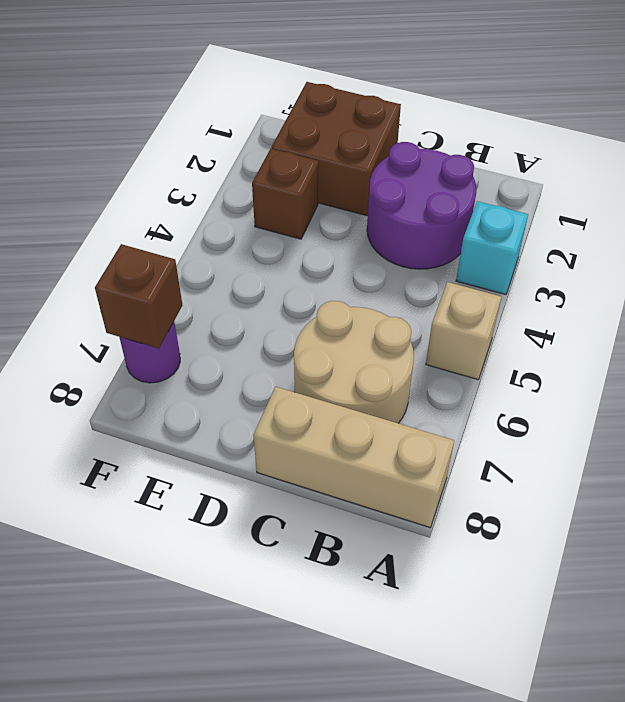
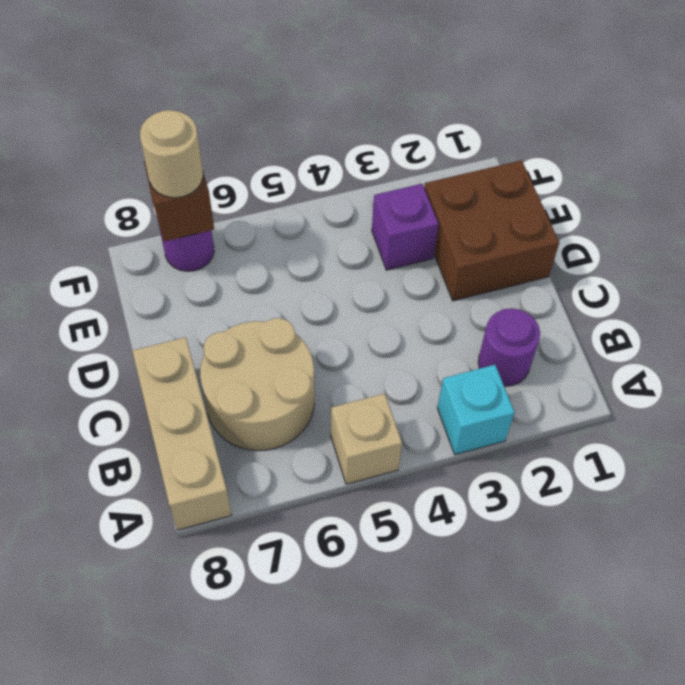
purple 2x2 round brick [367,142,476,269] -> purple 1x1 round brick [478,308,540,386]
brown 1x1 brick [252,149,318,239] -> purple 1x1 brick [372,184,438,270]
none -> tan 1x1 round brick [140,110,203,198]

